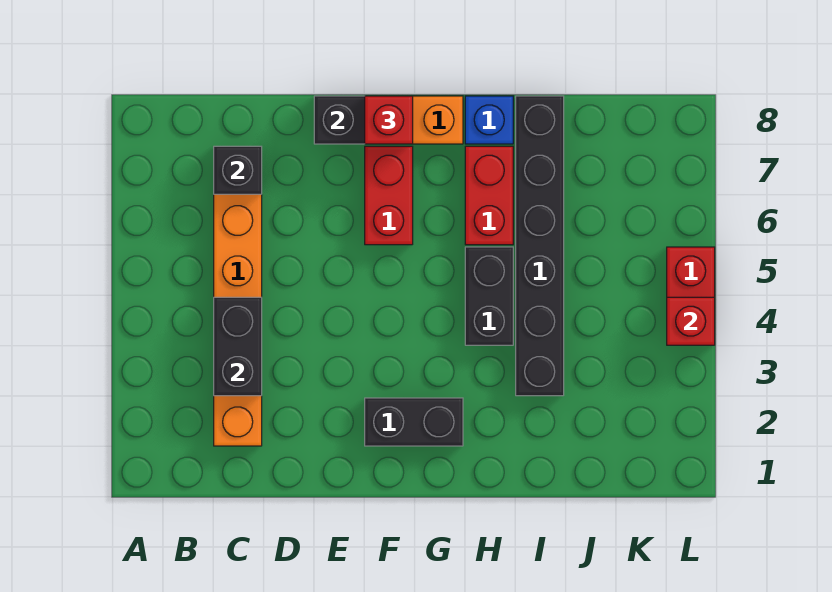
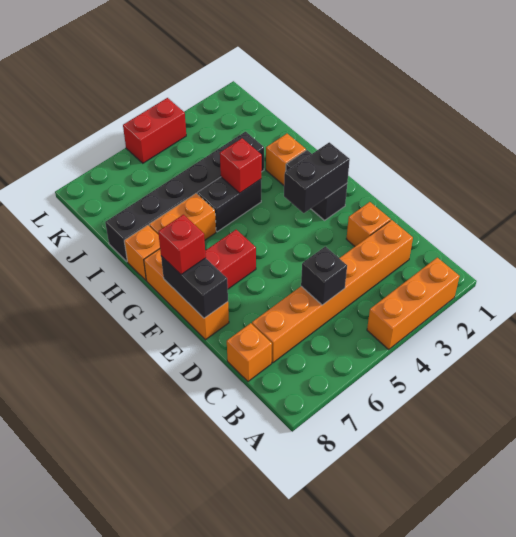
none -> orange 1x3 brick [367,258,460,349]
black 1x2 brick [214,297,262,396] -> black 1x2 brick moved to [284,142,350,213]
black 1x1 brick [214,146,262,194] -> black 1x1 brick moved to [301,246,347,305]
none -> orange 1x1 brick [227,323,272,381]
none -> orange 1x1 brick [346,202,391,246]
none -> orange 1x1 brick [266,134,306,185]
red 1x2 brick [465,146,513,245] -> orange 1x2 brick [149,193,216,240]
blue 1x1 brick [465,96,513,144] -> orange 1x1 brick [124,225,160,280]
red 1x1 brick [667,297,715,345] -> red 1x1 brick moved to [220,138,262,193]

